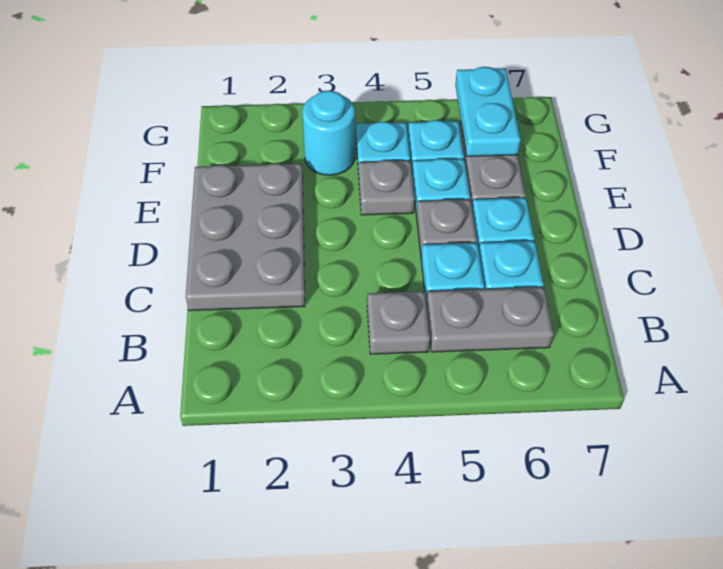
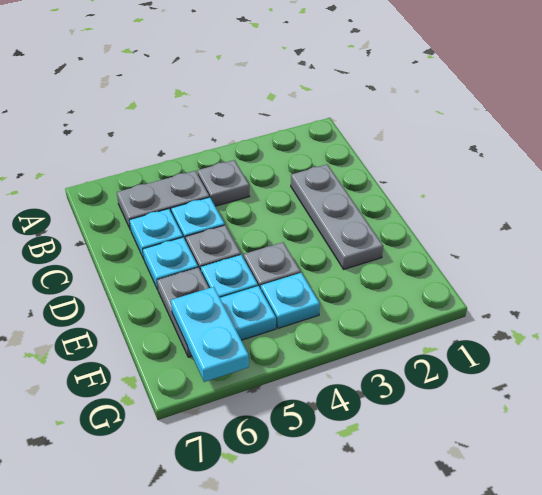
grey 2x3 plate [186,163,305,311] -> grey 1x3 plate [291,164,383,269]
cyan 1x1 round brick [302,91,355,175] -> none

